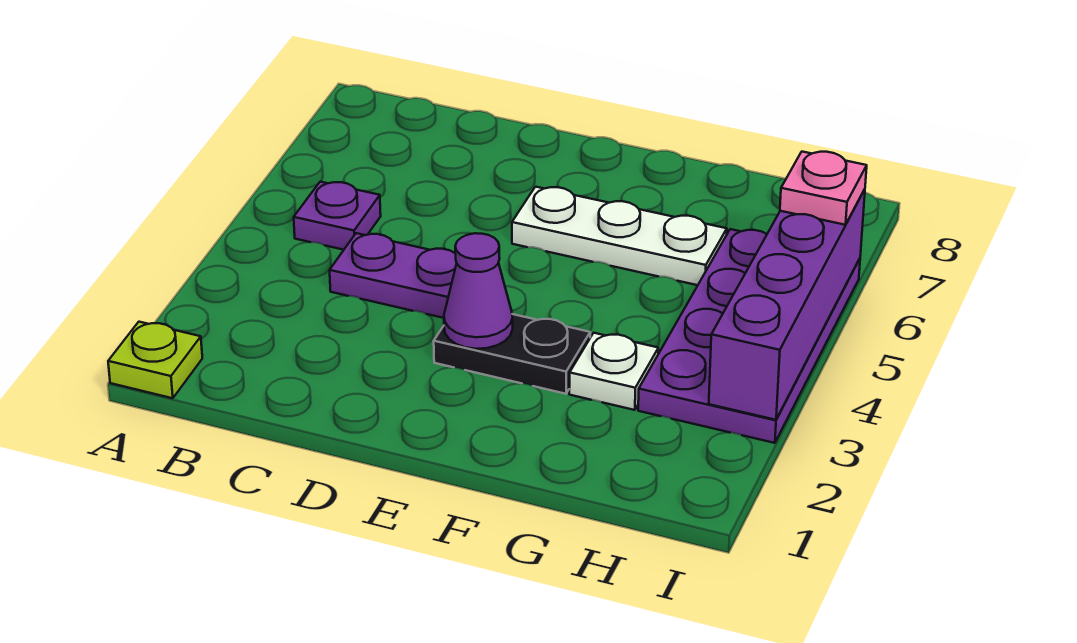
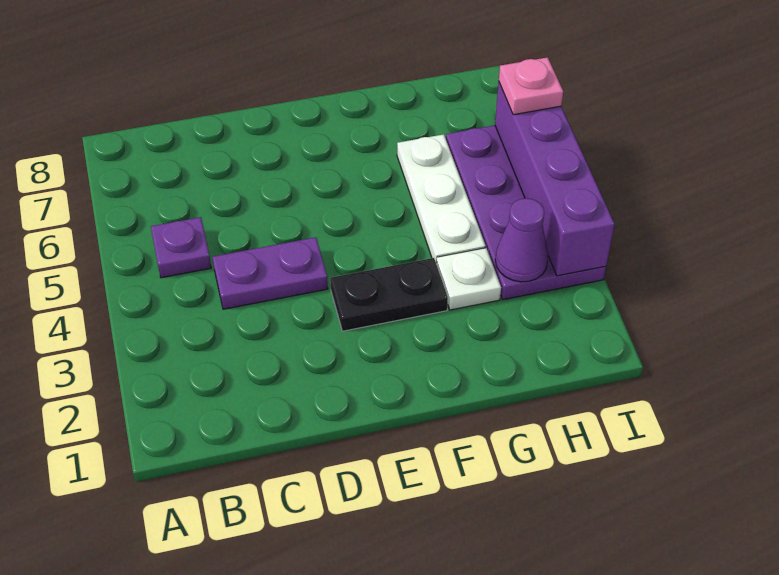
lime 1x1 plate [108,322,202,398] -> none
purple 1x1 cone [444,233,513,349] -> purple 1x1 cone moved to [495,198,548,282]
white 1x3 plate [512,187,727,285] -> white 1x3 plate turned to [397,134,486,262]

